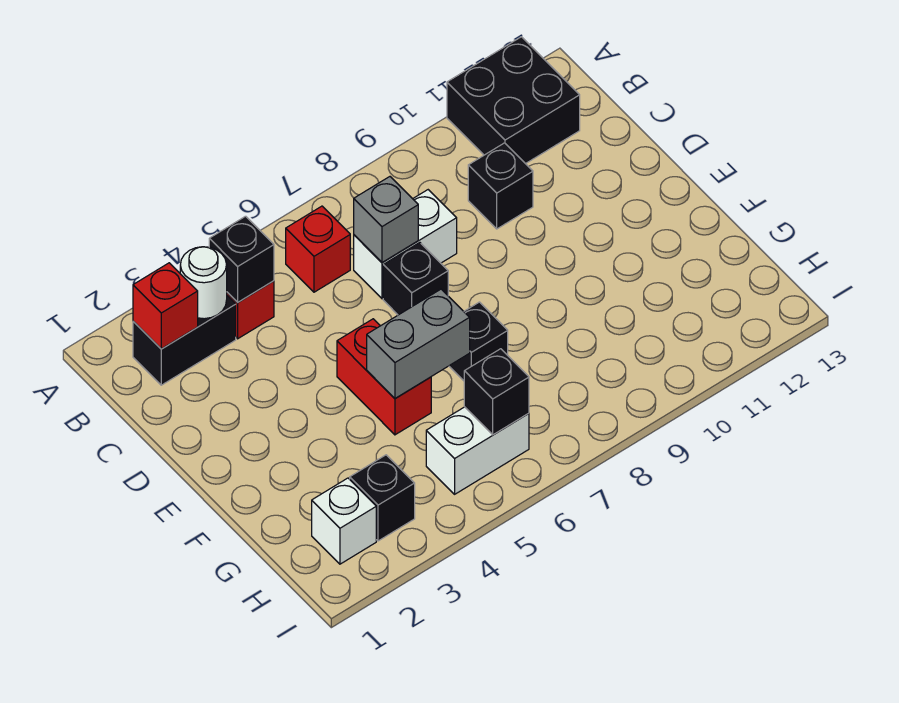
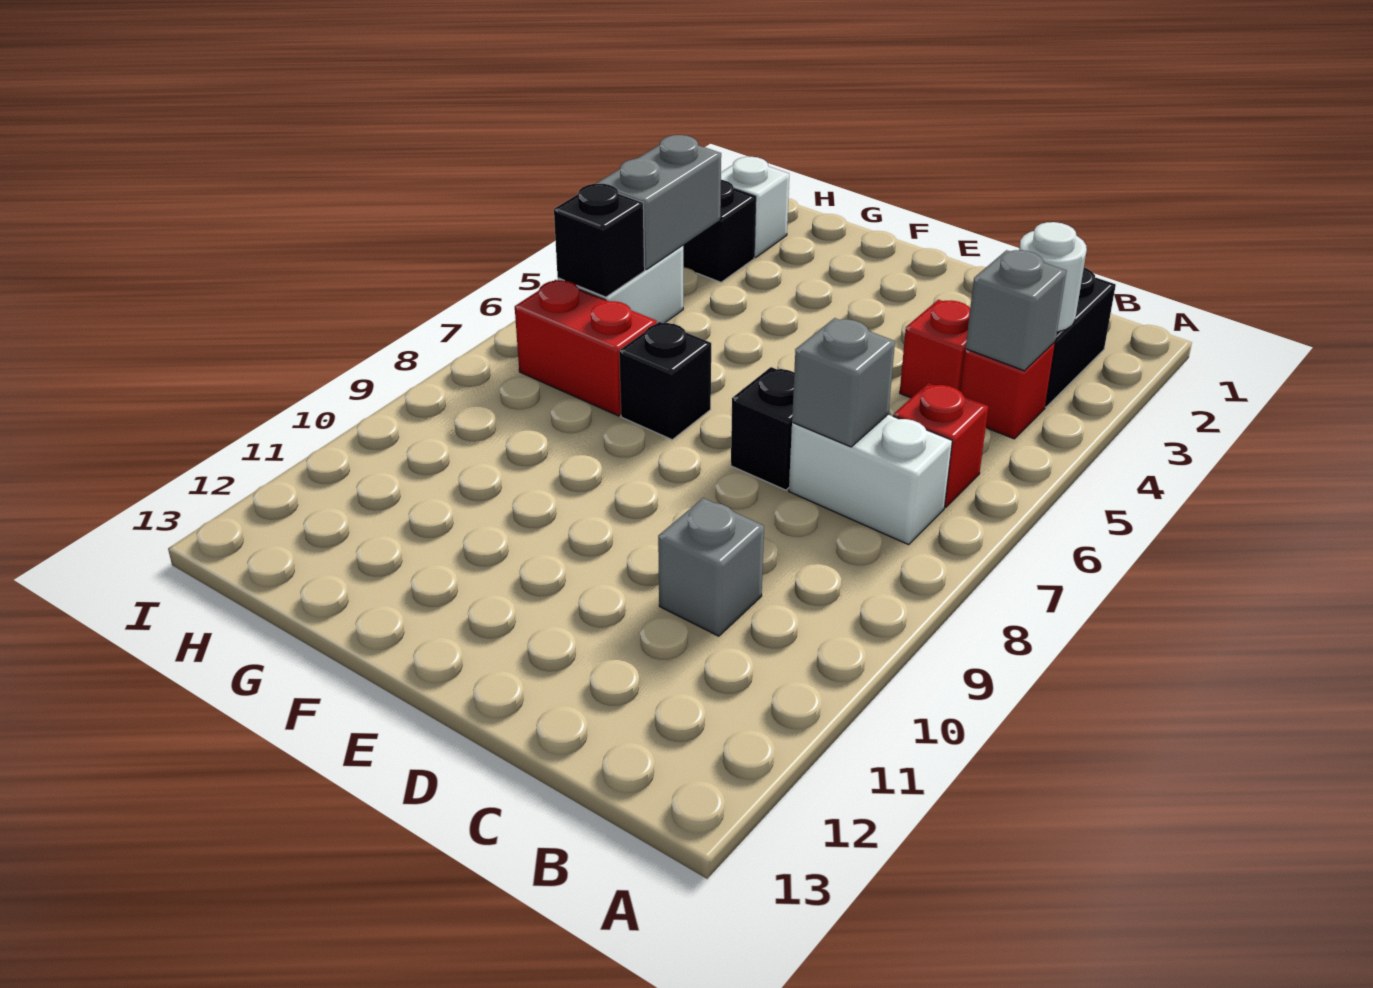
black 2x2 brick [447,37,580,164] -> none
red 1x1 brick [133,263,198,349] -> red 1x1 brick moved to [900,300,970,398]
black 1x1 brick [209,216,274,302] -> grey 1x1 brick [966,250,1066,371]
white 1x2 brick [354,190,457,299] -> white 1x2 brick turned to [789,415,952,545]
black 1x1 brick [468,143,533,229] -> grey 1x1 brick [658,498,764,636]
red 1x2 brick [337,319,431,435] -> red 1x2 brick moved to [515,280,657,416]
grey 1x2 brick [367,289,470,399] -> grey 1x2 brick moved to [596,135,721,270]

